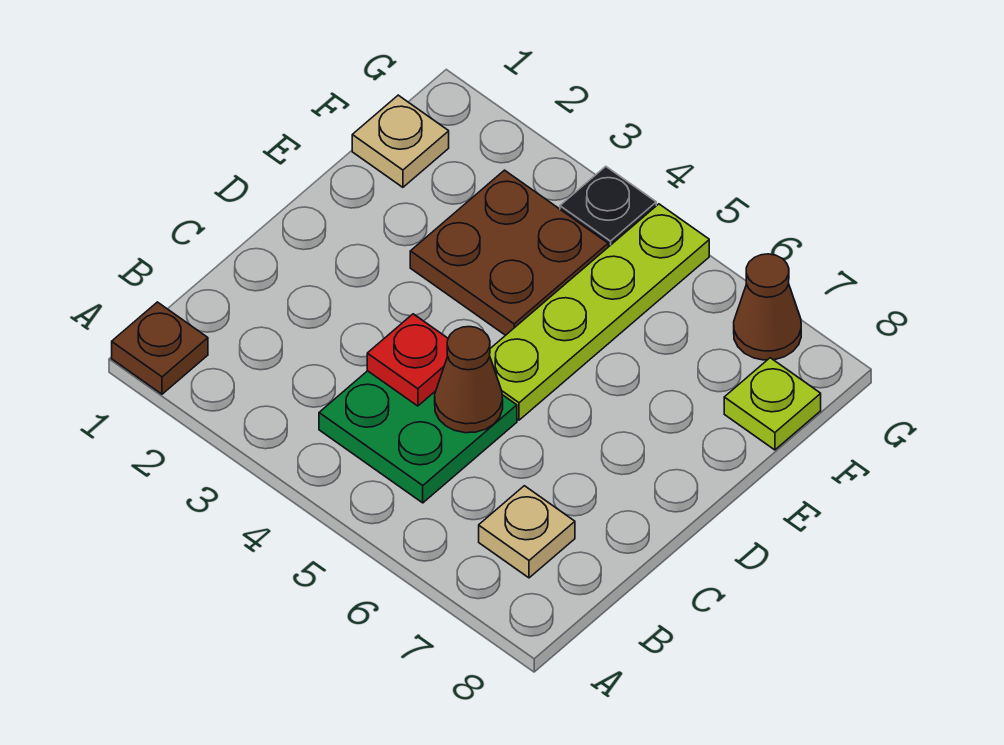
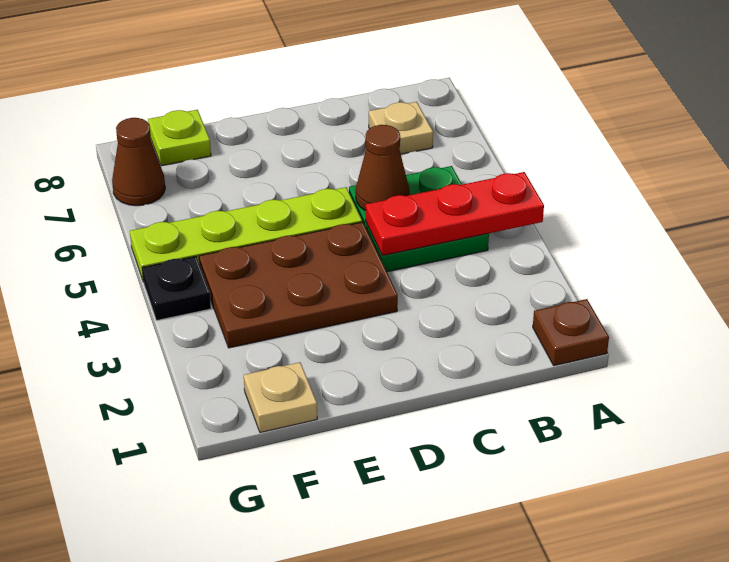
red 1x1 plate [367,314,448,406] -> red 1x3 plate [366,172,544,256]
brown 2x2 plate [410,170,608,335] -> brown 2x3 plate [199,222,398,348]

